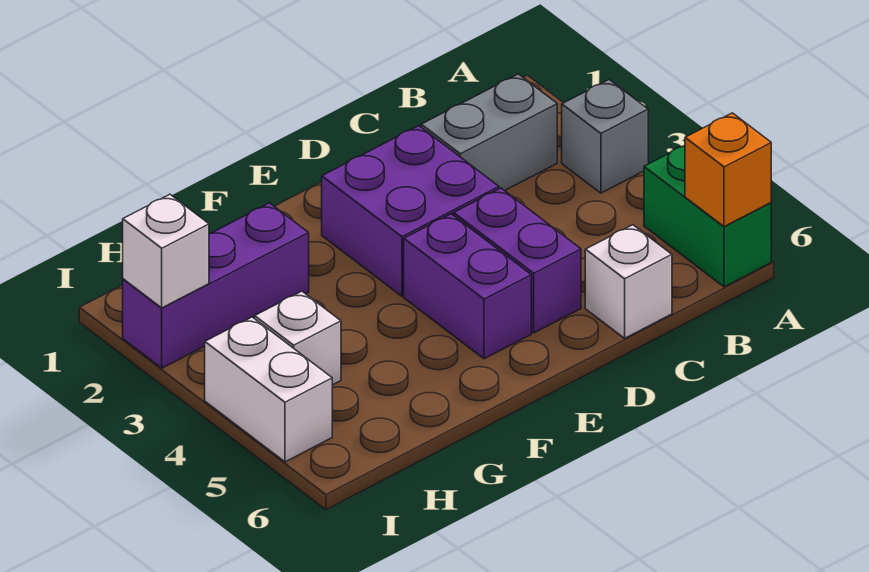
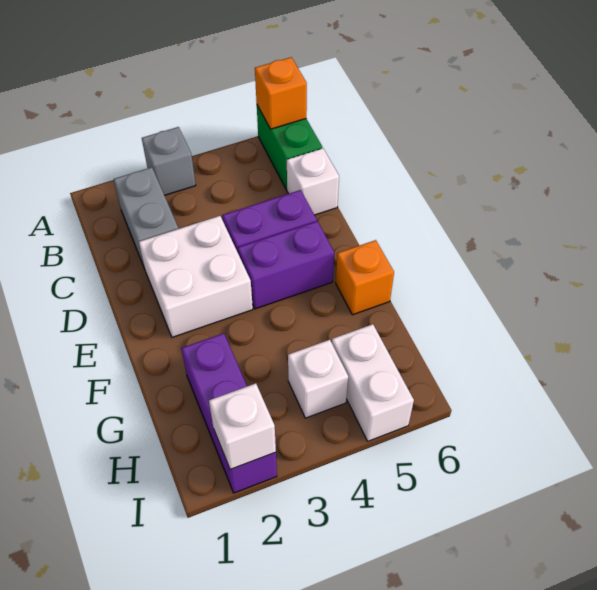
green 1x2 brick [644,145,771,287] -> green 1x2 brick turned to [257,105,322,190]
purple 2x2 brick [322,126,499,296] -> white 2x2 brick [139,216,253,337]
none -> orange 1x1 brick [336,240,394,315]
white 1x2 brick [205,317,332,462] -> white 1x2 brick turned to [332,324,414,441]

